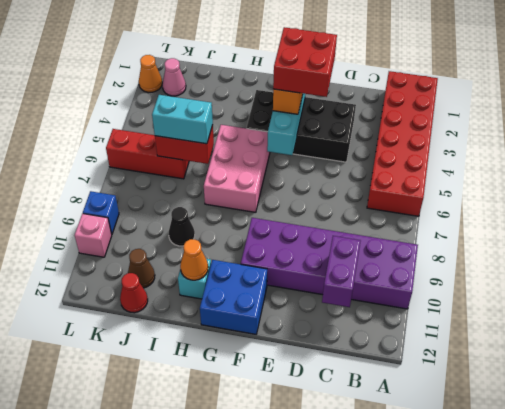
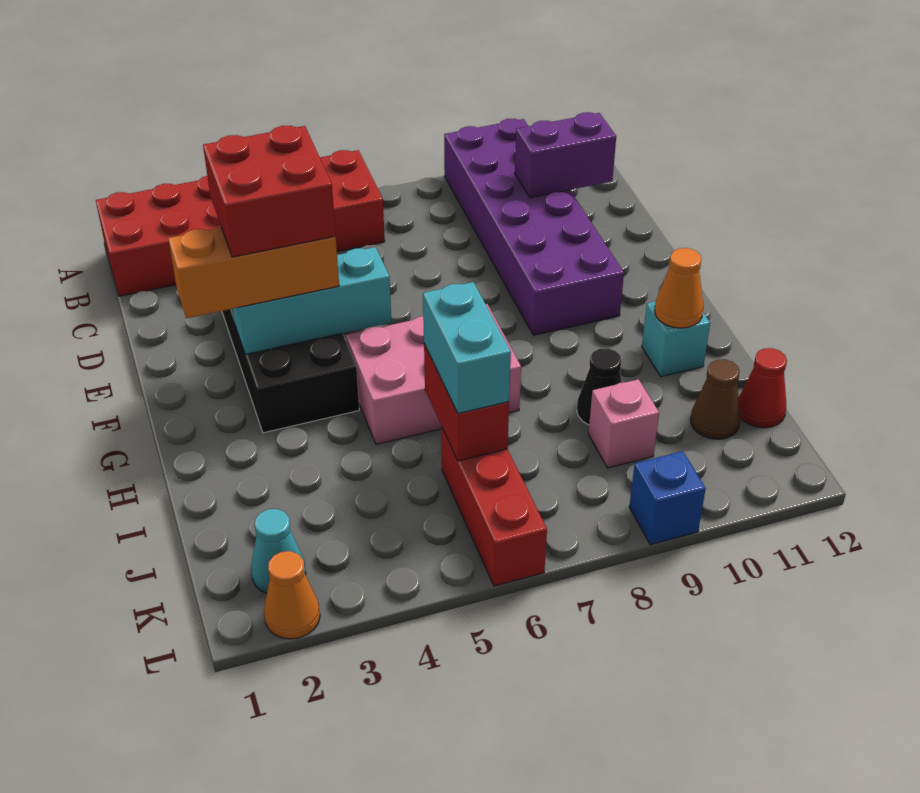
blue 2x2 brick [200,260,267,334] -> none
pink 1x1 cone [162,58,186,96] -> cyan 1x1 cone [251,509,306,593]
pink 1x1 brick [75,214,112,257] -> pink 1x1 brick moved to [589,379,659,468]

